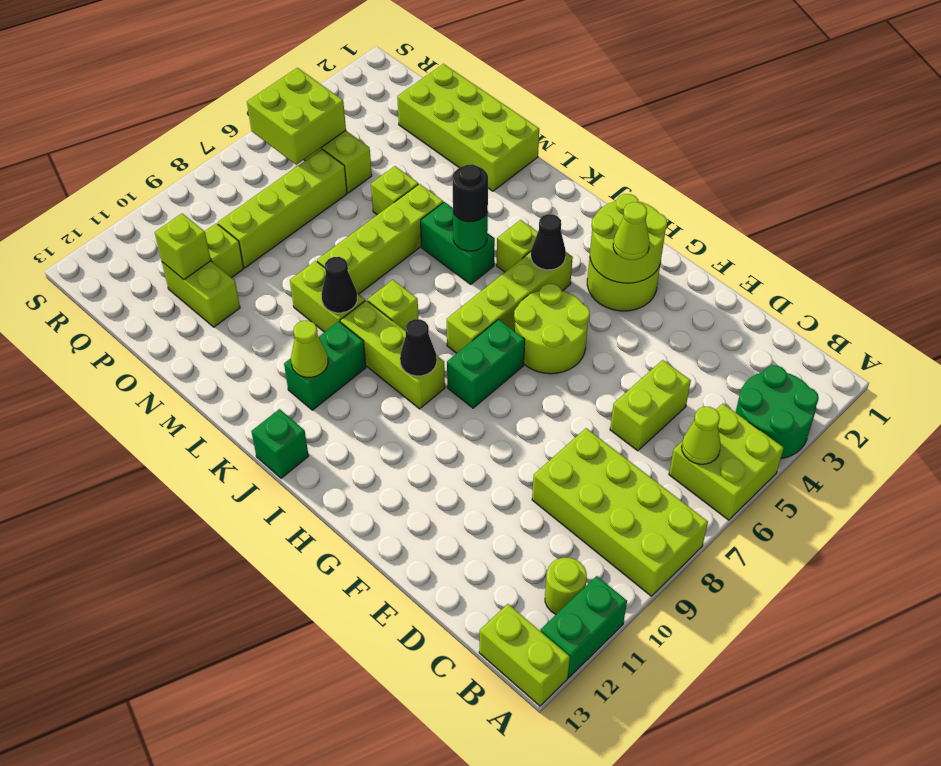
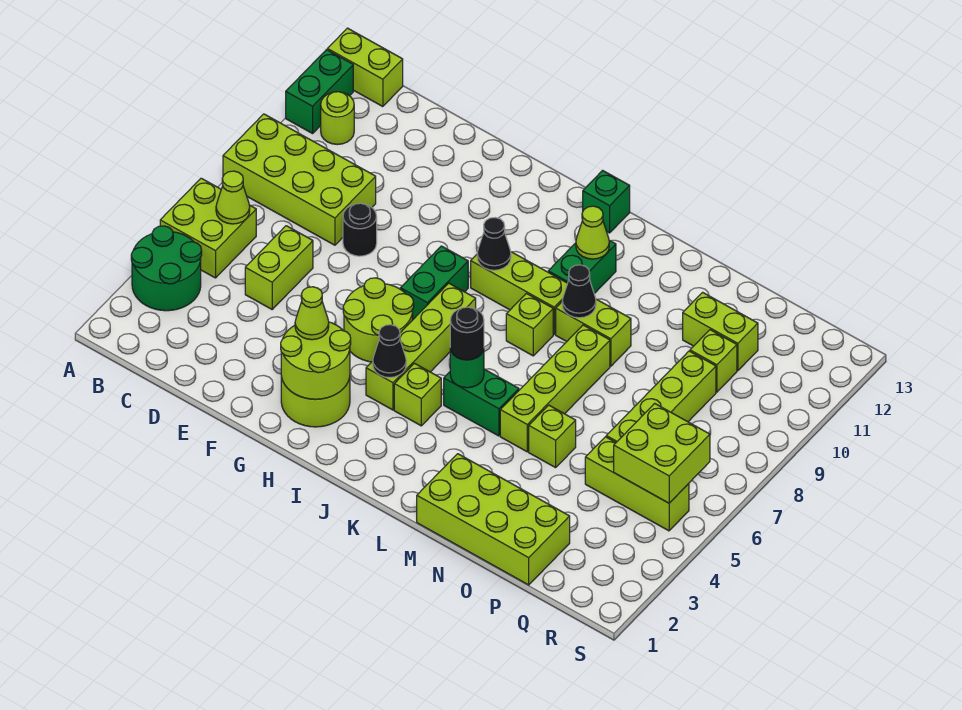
none -> black 1x1 round brick [343,203,377,256]
lime 1x1 brick [155,214,211,280] -> none

